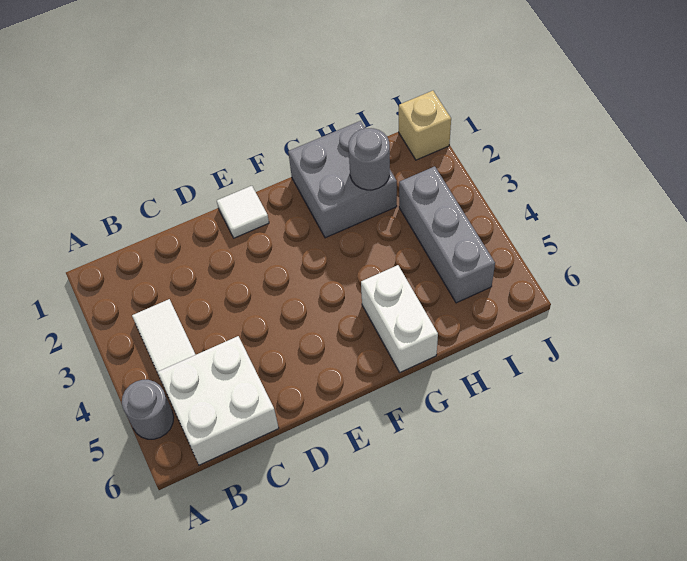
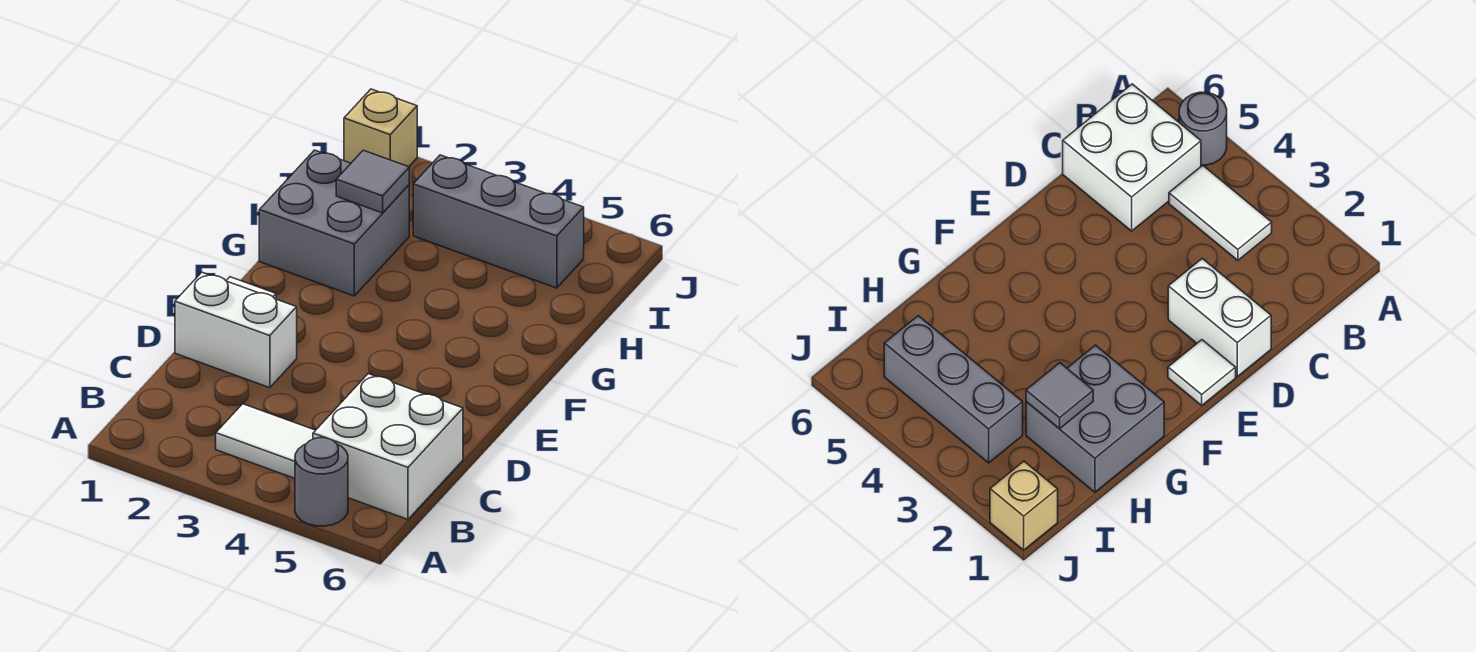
white 1x2 brick [361,265,438,372] -> white 1x2 brick moved to [175,272,297,388]
grey 1x1 round brick [349,128,390,190] -> grey 1x1 tile [336,150,409,213]

